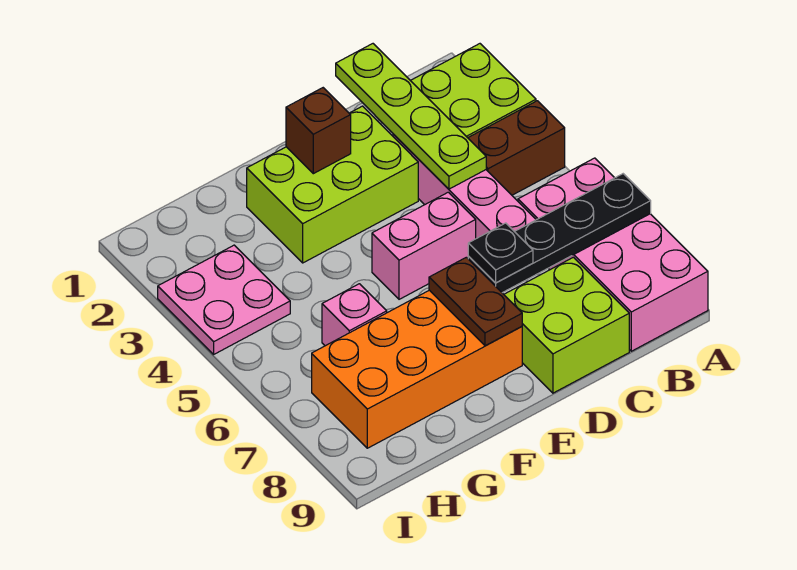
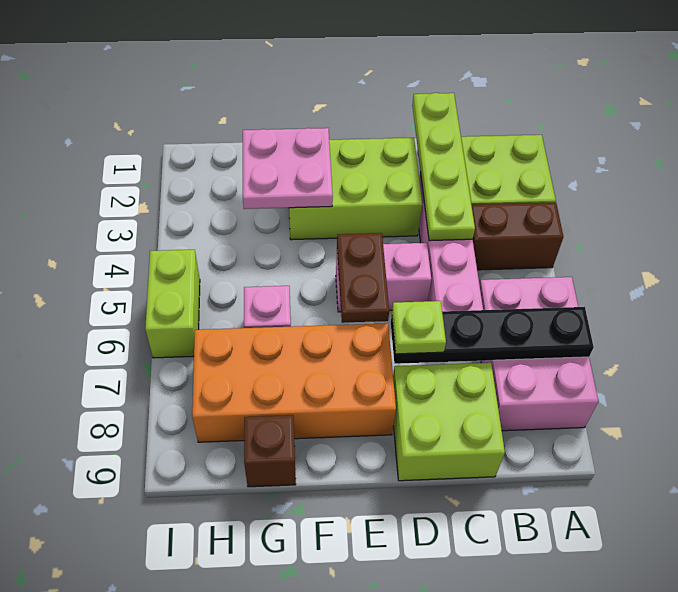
pink 2x4 brick [518,158,708,351] -> pink 2x3 brick [480,277,598,431]
black 1x1 plate [468,223,533,283] -> lime 1x1 plate [392,301,446,354]
brown 1x1 brick [286,88,351,174] -> brown 1x1 brick moved to [244,415,296,487]
brown 1x2 plate [429,257,522,346] -> brown 1x2 plate moved to [337,233,389,323]
pink 2x2 plate [158,245,290,354] -> pink 2x2 plate moved to [243,128,333,209]
none -> lime 1x2 brick [145,250,200,358]

